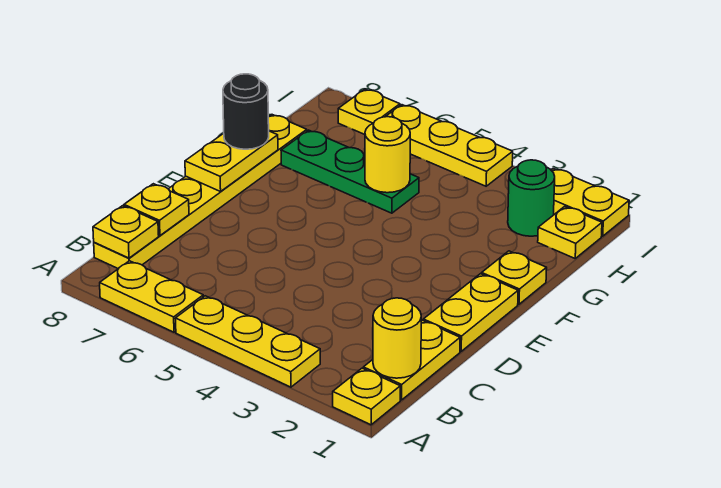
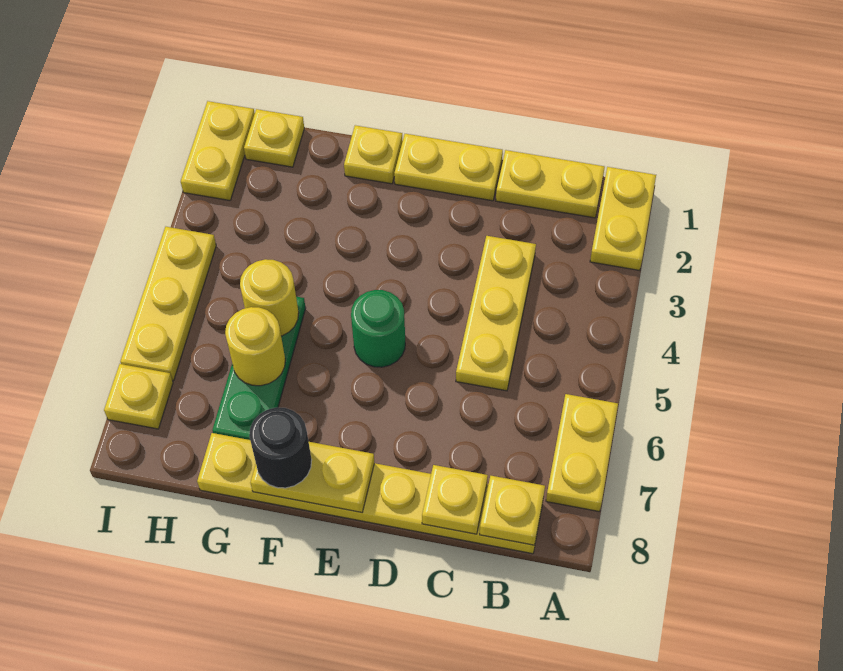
yellow 1x1 plate [333,368,400,425] -> yellow 1x2 plate [590,167,656,270]
yellow 1x3 plate [175,296,320,387] -> yellow 1x3 plate moved to [456,236,536,391]
yellow 1x1 round brick [373,298,421,378] -> yellow 1x1 round brick moved to [225,307,285,386]
green 1x1 round brick [508,160,555,236] -> green 1x1 round brick moved to [351,290,405,367]

